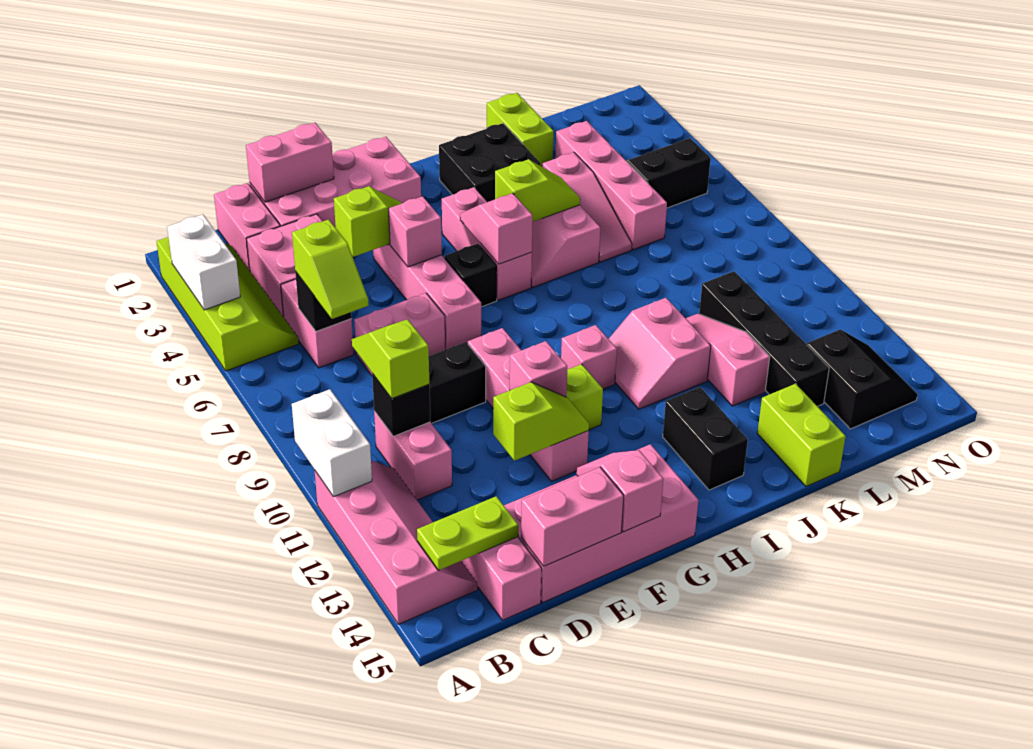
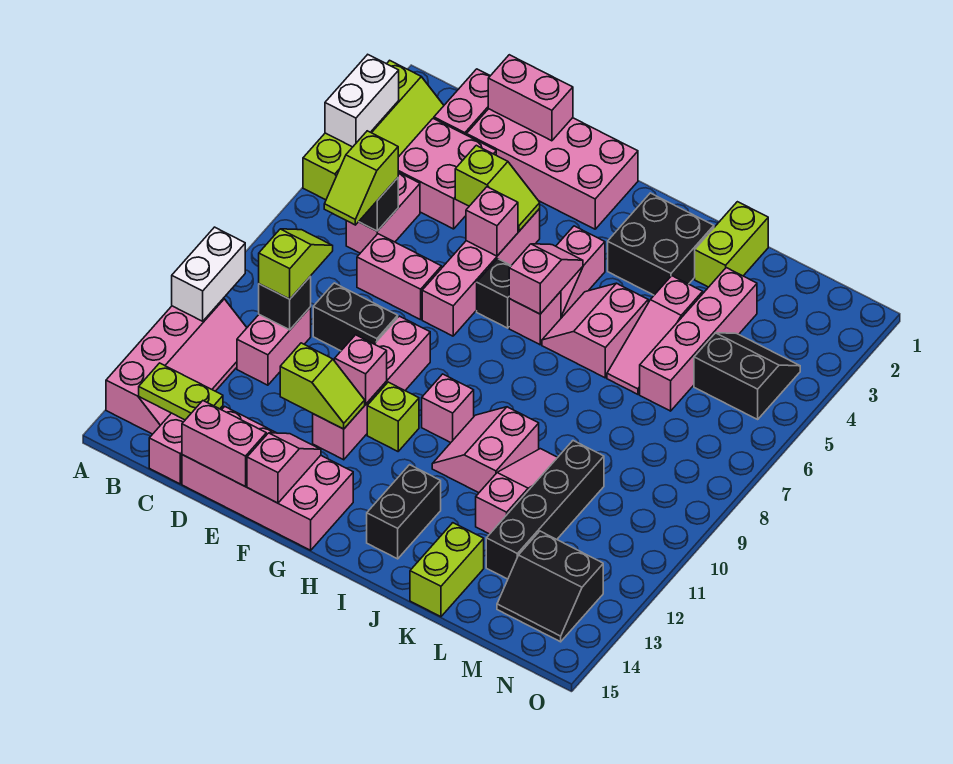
lime 1x2 slope [495,159,580,222] -> none
black 2x2 slope [807,329,918,429] -> black 2x2 slope turned to [497,531,603,642]

